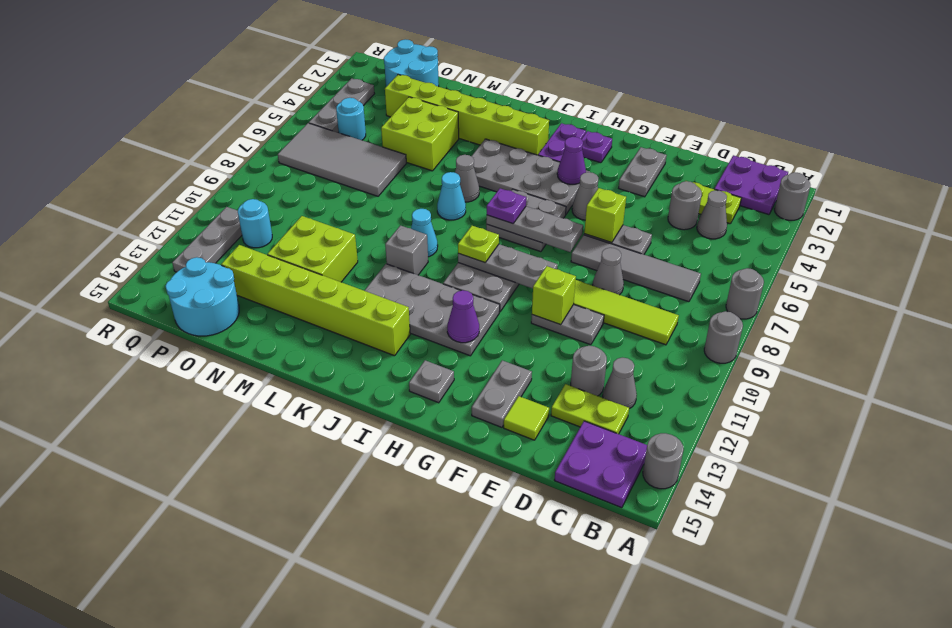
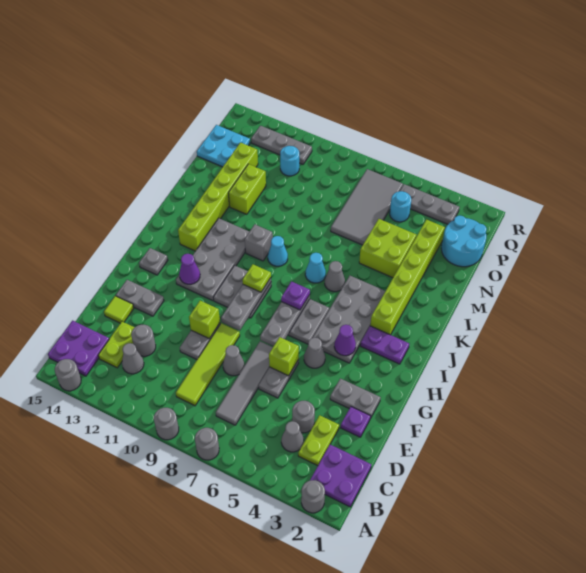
purple 1x1 plate [581,131,612,163] -> purple 1x1 plate moved to [341,407,371,437]
lime 2x2 brick [267,216,358,282] -> lime 1x2 brick [228,164,266,214]
cyan 2x2 round brick [166,257,239,336] -> cyan 2x2 plate [197,125,250,167]

